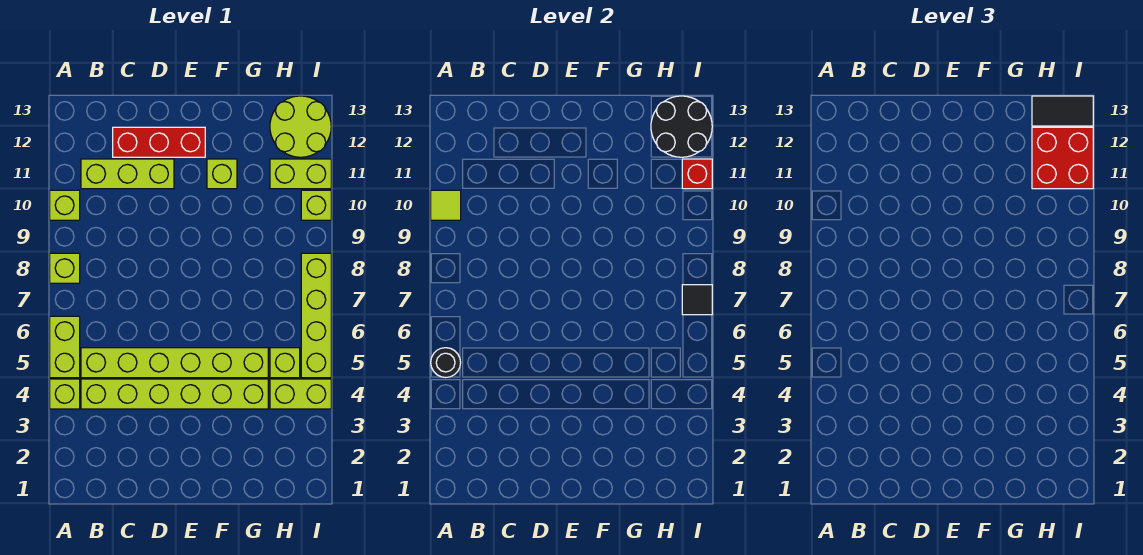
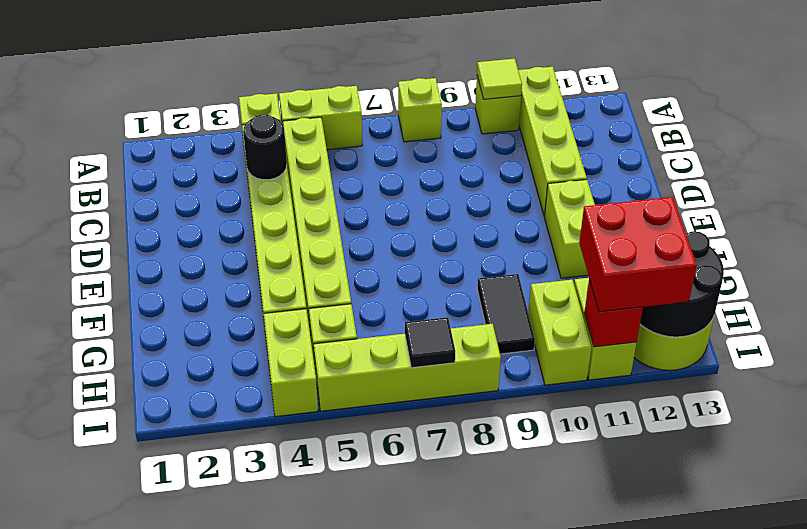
black 1x1 round brick [431,348,461,378] -> black 1x1 round brick moved to [243,114,287,180]
lime 1x3 brick [81,159,174,189] -> lime 1x4 brick [518,67,587,216]
red 1x3 brick [113,127,205,157] -> none
lime 1x1 brick [207,159,237,189] -> lime 1x2 brick [544,180,595,278]
black 1x2 tile [1032,96,1093,126] -> black 1x2 tile moved to [477,274,535,354]
lime 1x1 brick [301,190,331,220] -> lime 1x2 brick [528,280,592,385]

